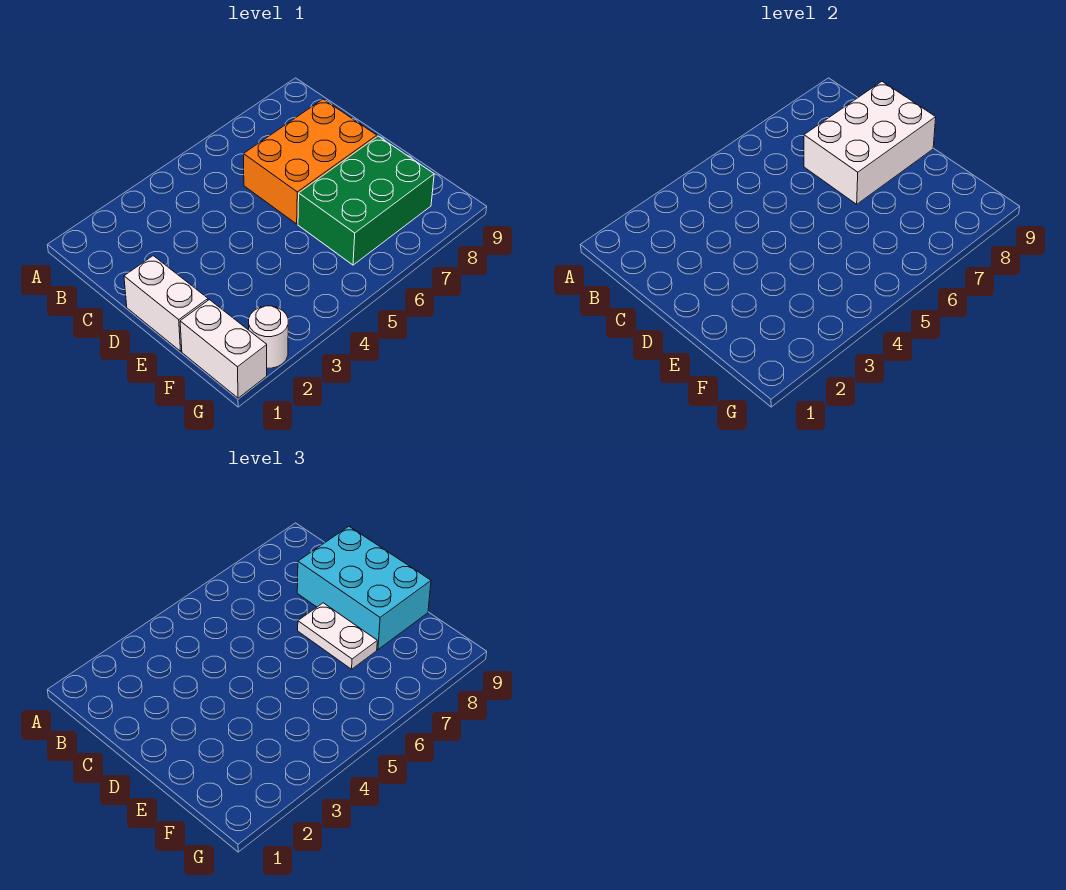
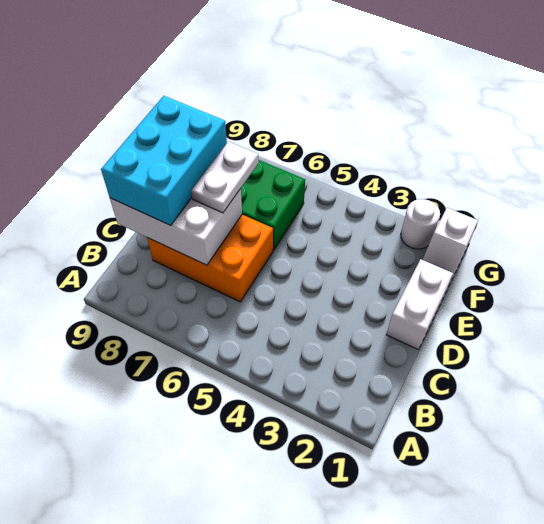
white 1x2 brick [180,300,267,398] -> white 1x2 slope [422,208,478,287]

